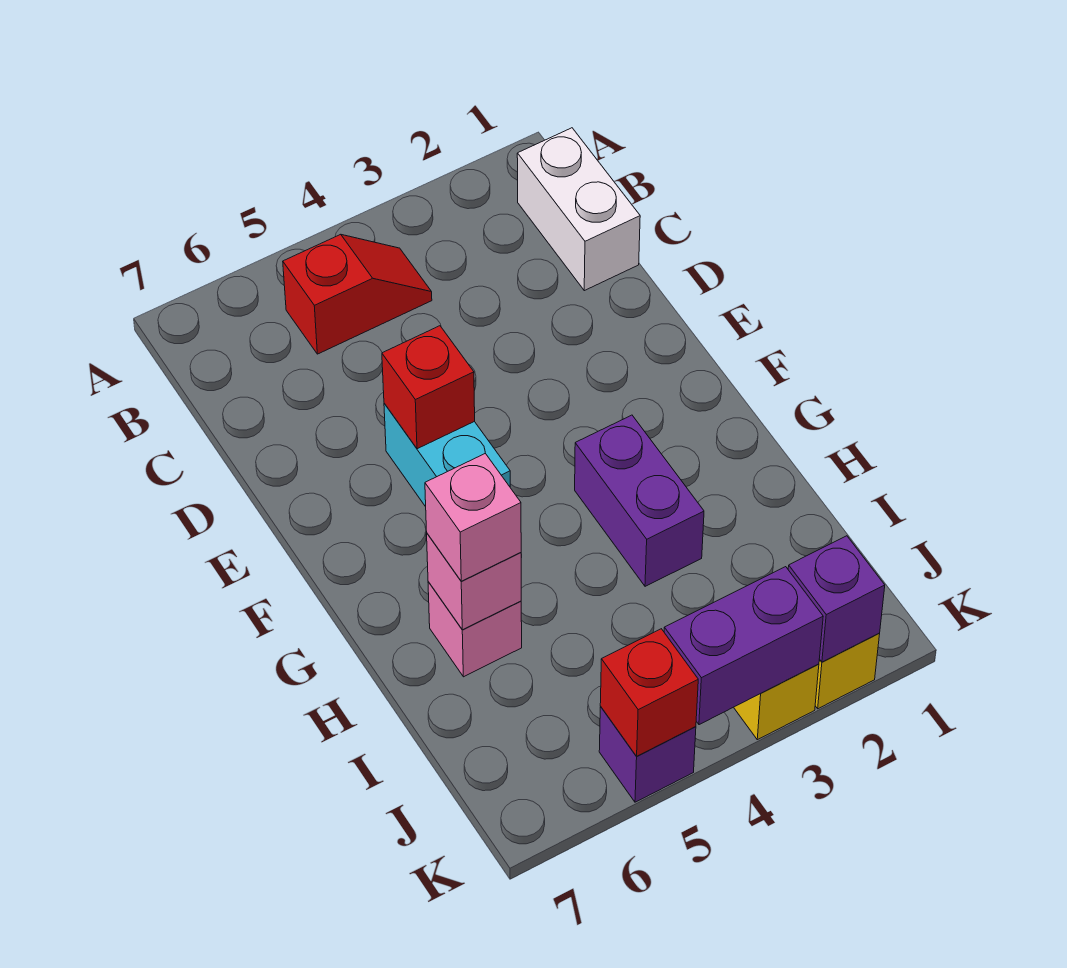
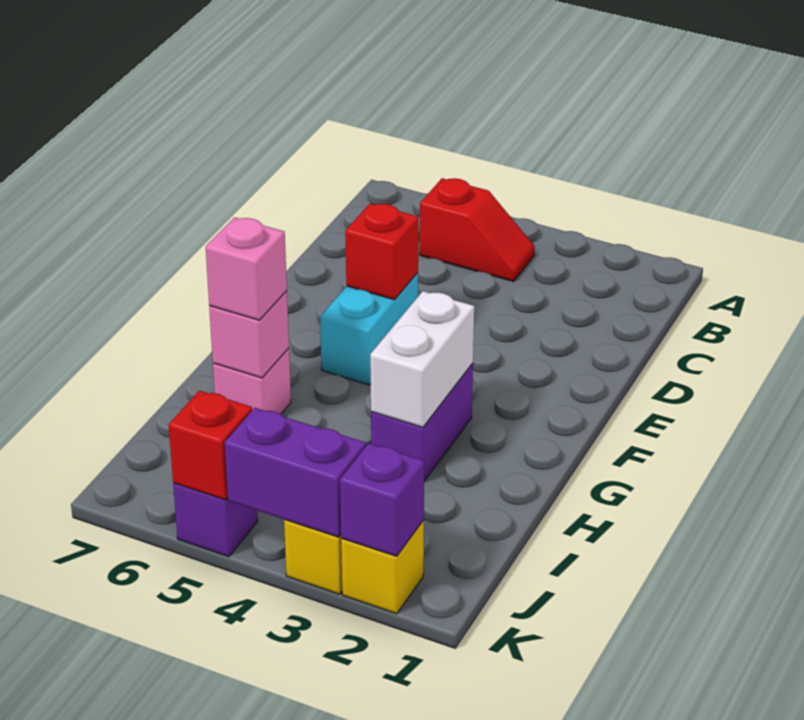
white 1x2 brick [517,128,640,291] -> white 1x2 brick moved to [370,291,474,427]

